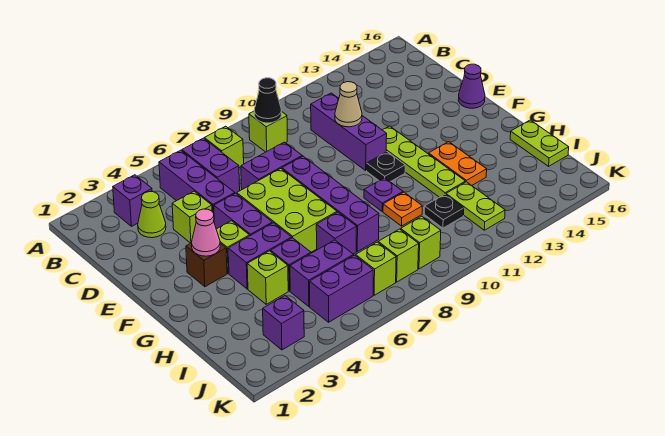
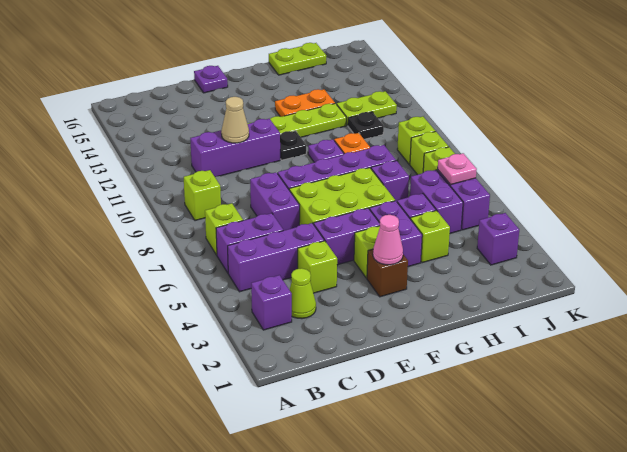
black 1x1 cone [254,78,282,123] -> none
purple 1x1 cone [458,64,485,108] -> purple 1x1 plate [194,66,228,93]
none -> pink 1x1 plate [438,153,477,185]

